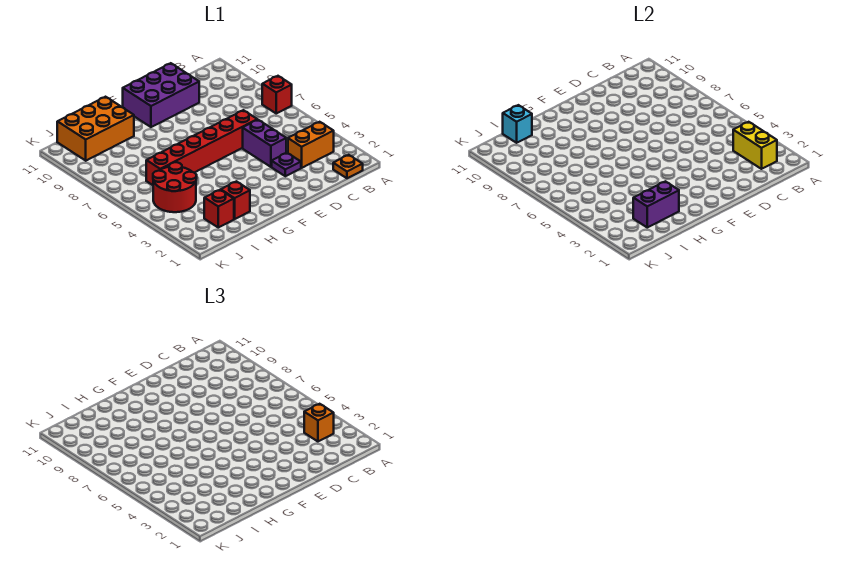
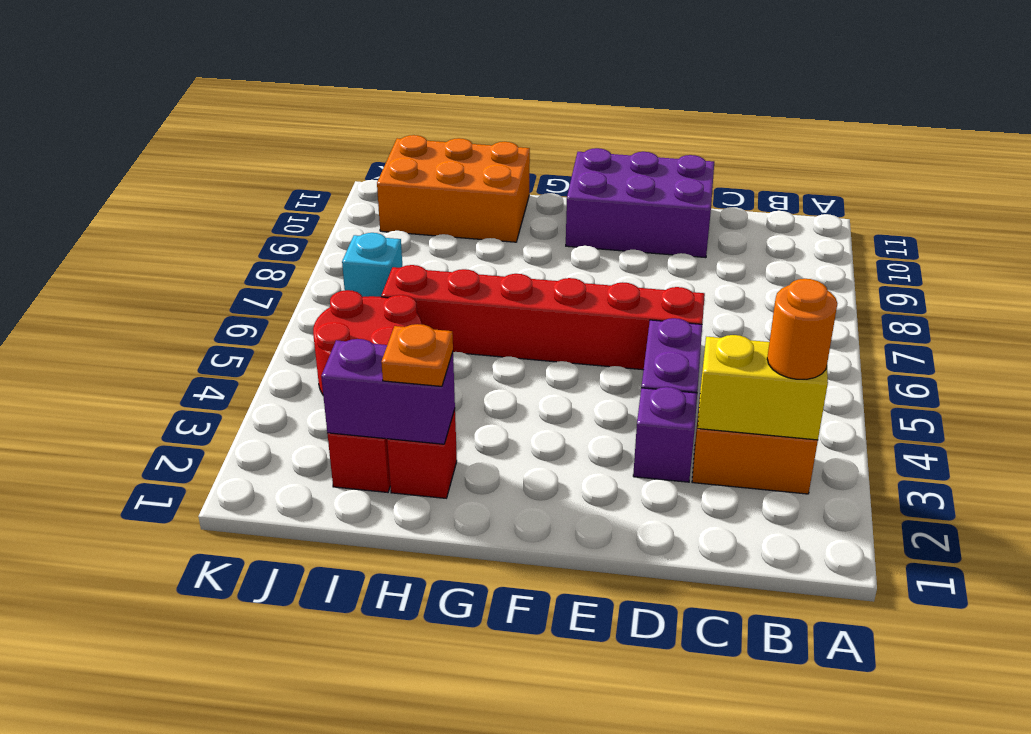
red 1x1 brick [262,76,292,113] -> none
orange 1x1 plate [333,155,363,178] -> orange 1x1 plate moved to [381,324,453,386]
yellow 1x2 brick [733,122,777,169] -> yellow 1x2 brick turned to [698,335,828,440]
orange 1x1 brick [304,404,334,441] -> orange 1x1 round brick [767,279,837,379]
purple 1x1 plate [272,153,301,176] -> purple 1x1 brick [633,387,697,482]
cyan 1x1 brick [503,105,532,143] -> cyan 1x1 brick moved to [342,233,402,297]

